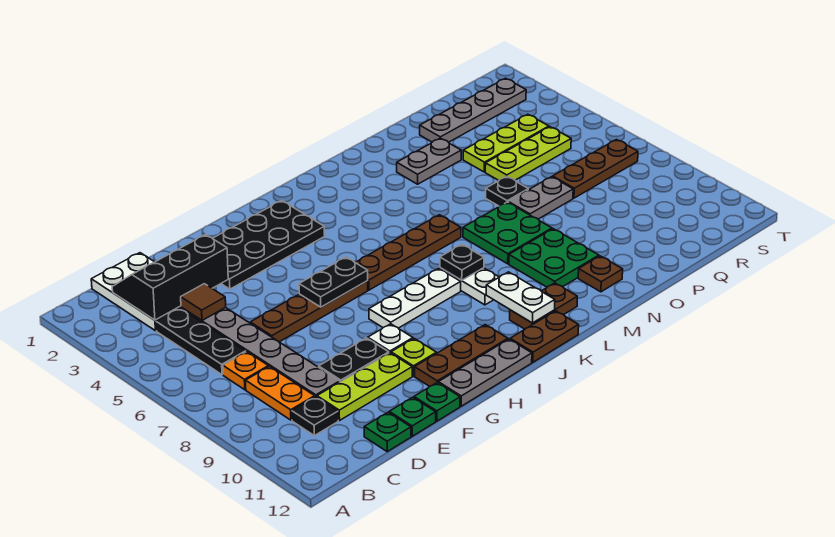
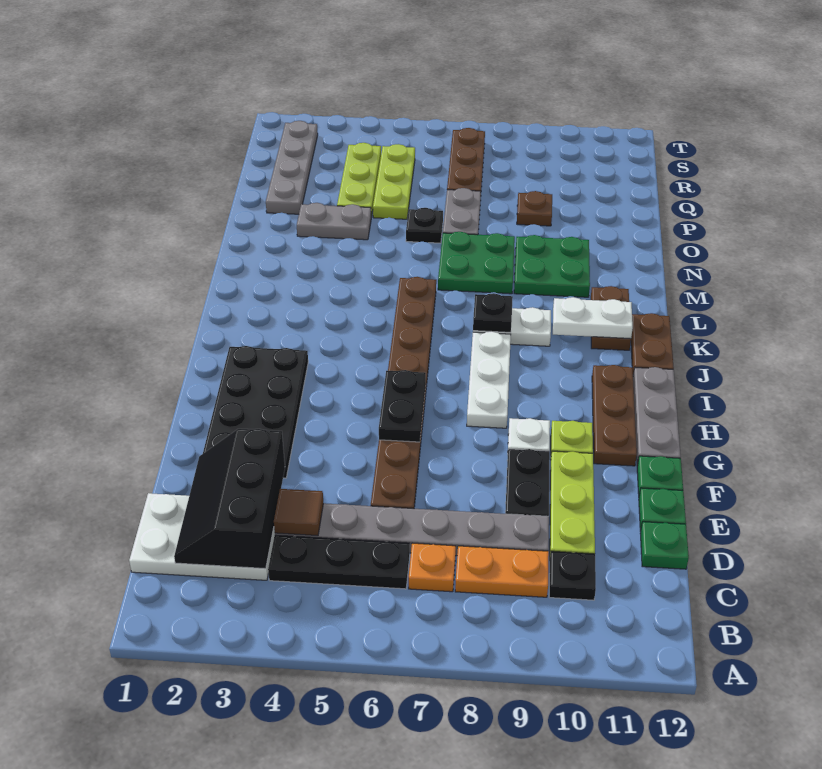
grey 1x2 plate [397,138,461,184] -> grey 1x2 plate turned to [297,203,371,240]
brown 1x1 plate [578,256,623,292] -> brown 1x1 plate moved to [517,191,552,226]

